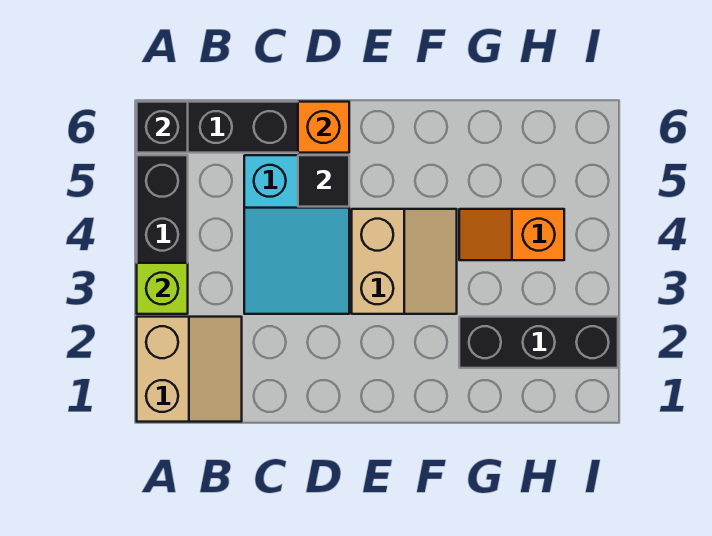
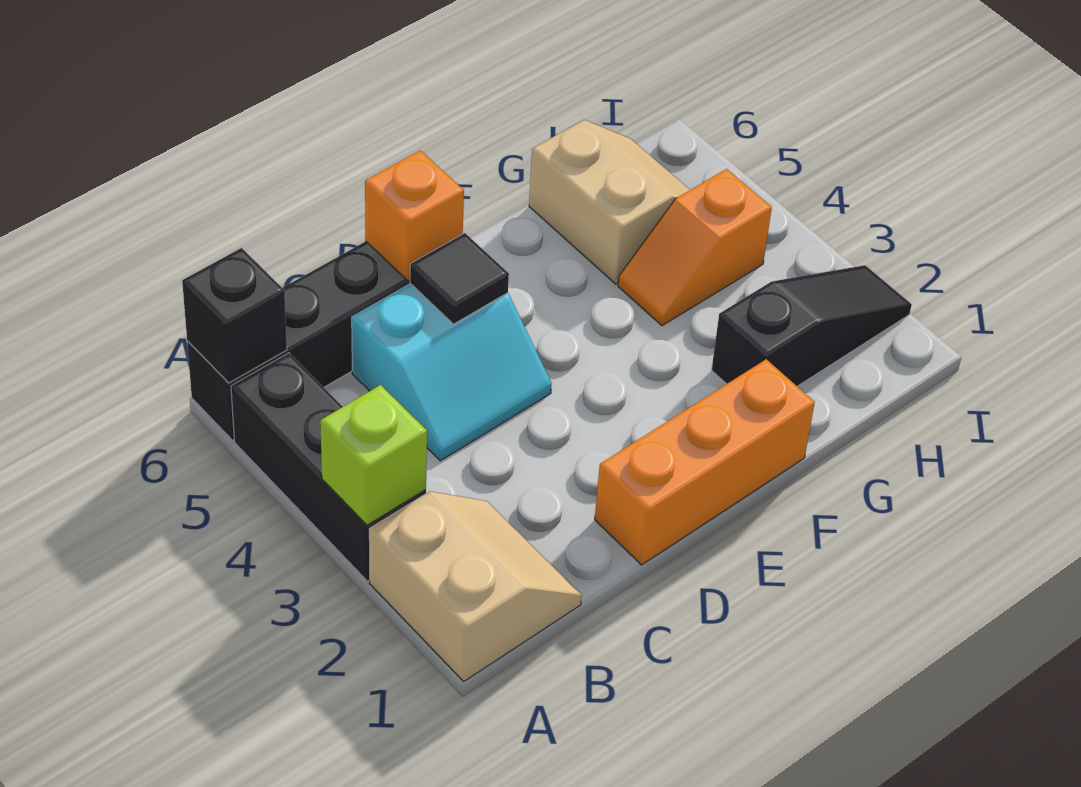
cyan 2x3 slope [244,155,349,314] -> cyan 2x2 slope [352,284,552,461]
none -> orange 1x3 brick [595,359,815,565]
tan 2x2 slope [352,209,457,314] -> tan 2x2 slope moved to [529,120,690,284]
black 1x3 brick [459,317,618,368] -> black 1x3 slope [712,265,912,386]

